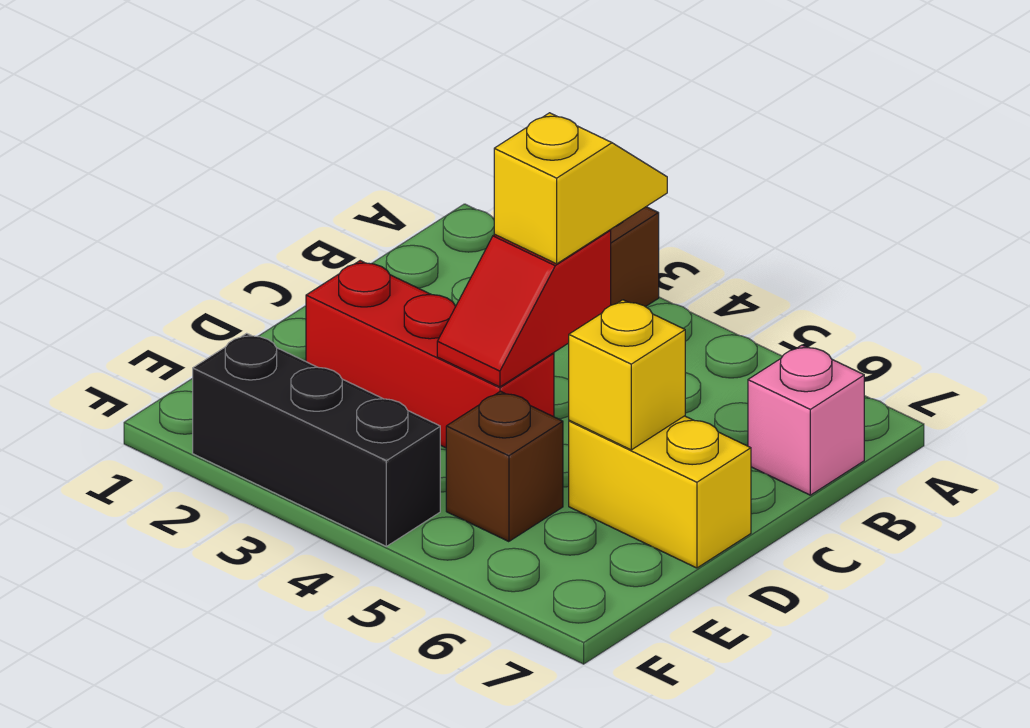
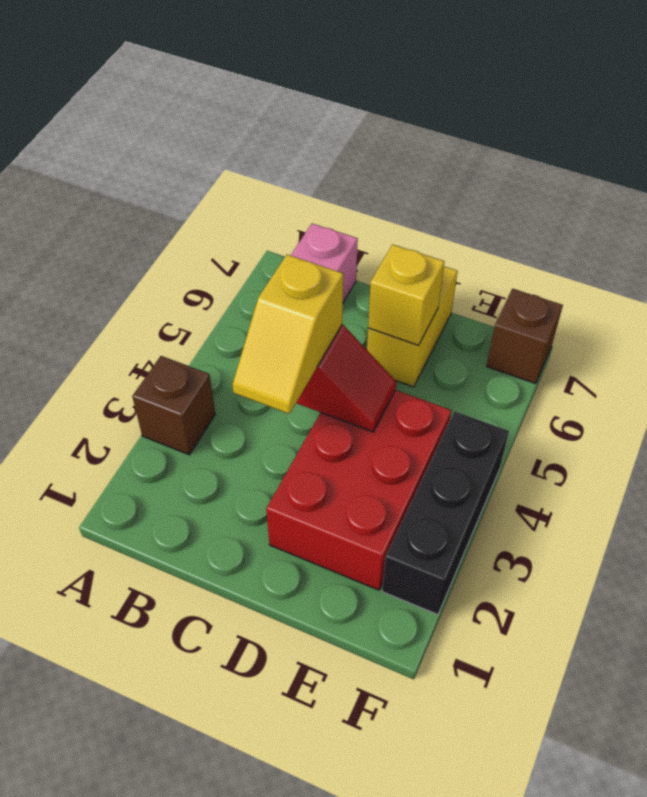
yellow 1x2 slope [494,113,667,264] -> yellow 1x2 slope turned to [232,255,343,414]
red 1x3 brick [306,261,554,448] -> red 2x3 brick [266,390,452,590]
brown 1x1 brick [446,391,563,542] -> brown 1x1 brick moved to [487,289,563,384]

